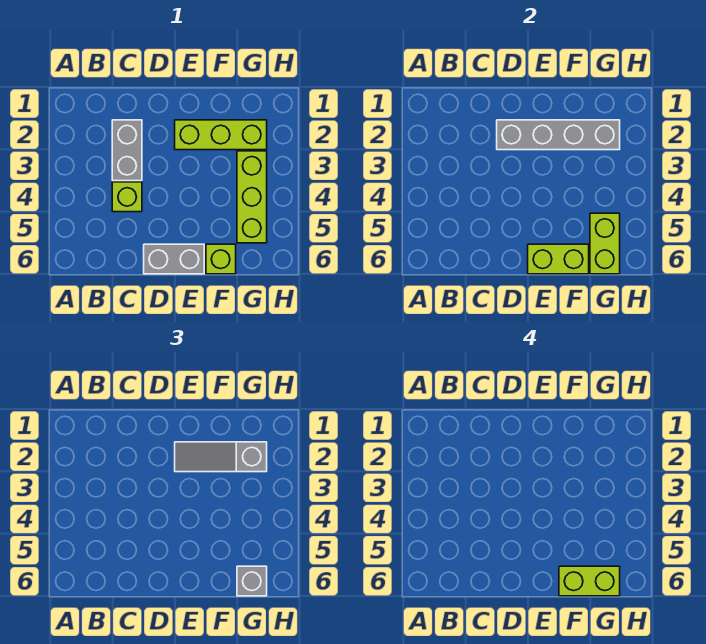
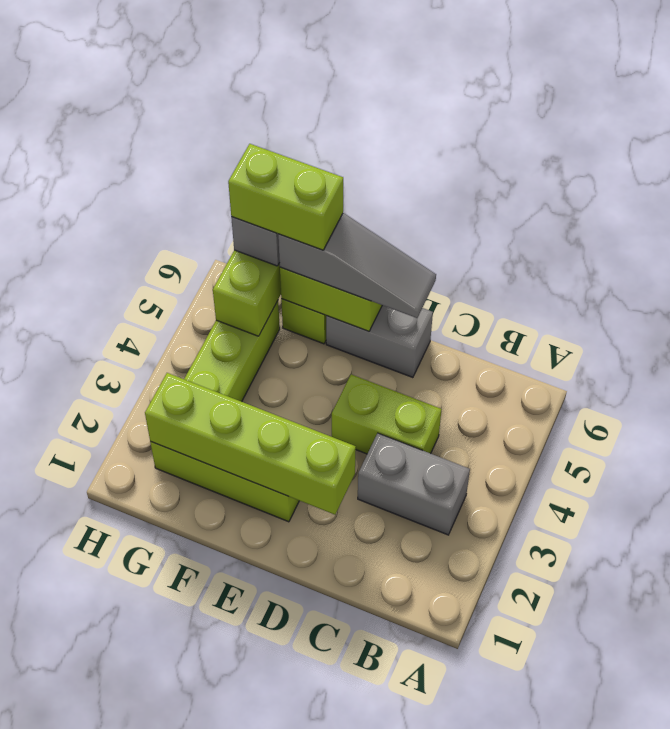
grey 1x2 brick [112,120,142,181] -> grey 1x2 brick turned to [358,433,470,535]
lime 1x1 brick [112,182,142,212] -> lime 1x2 brick [332,374,442,454]
grey 1x4 brick [497,120,620,150] -> lime 1x4 brick [145,373,356,515]
grey 1x3 slope [175,442,267,472] -> grey 1x3 slope moved to [278,213,436,318]

